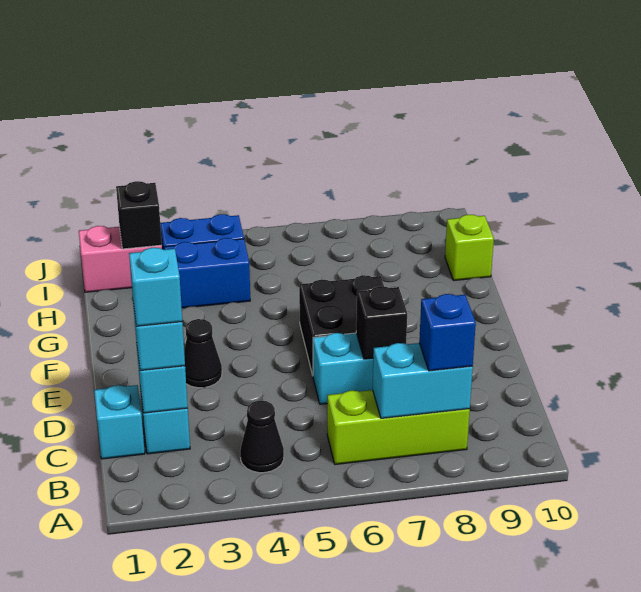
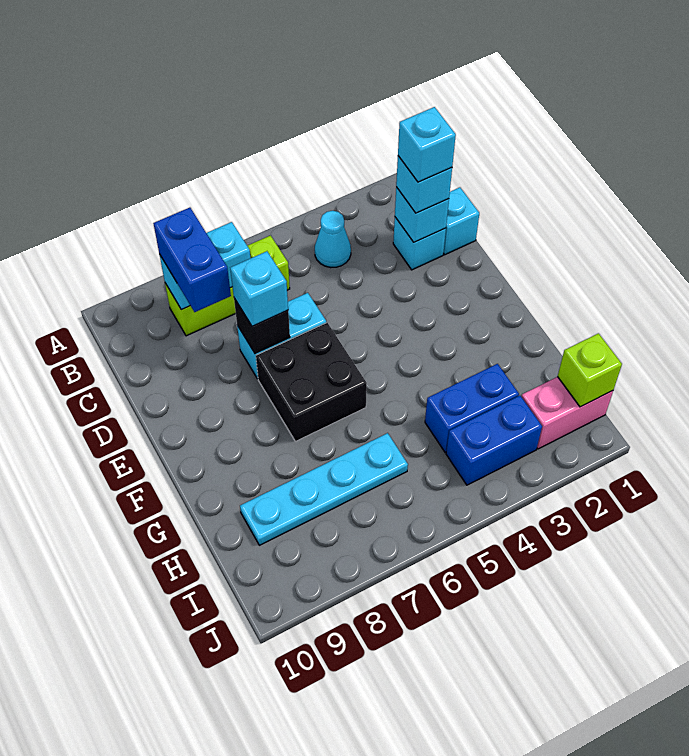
black 1x1 cone [240,401,284,473] -> cyan 1x1 cone [315,211,351,268]
blue 1x1 brick [419,294,476,371] -> blue 1x2 brick [153,208,231,312]
none -> cyan 1x1 brick [230,251,288,326]
black 1x1 cone [184,319,222,388] -> none
none -> cyan 1x4 plate [240,433,408,545]
lime 1x1 brick [445,215,494,280] -> lime 1x1 brick moved to [558,333,622,407]
black 1x1 brick [116,181,162,249] -> none

